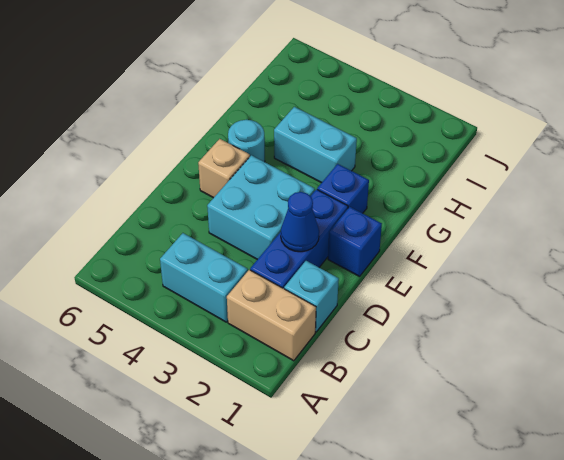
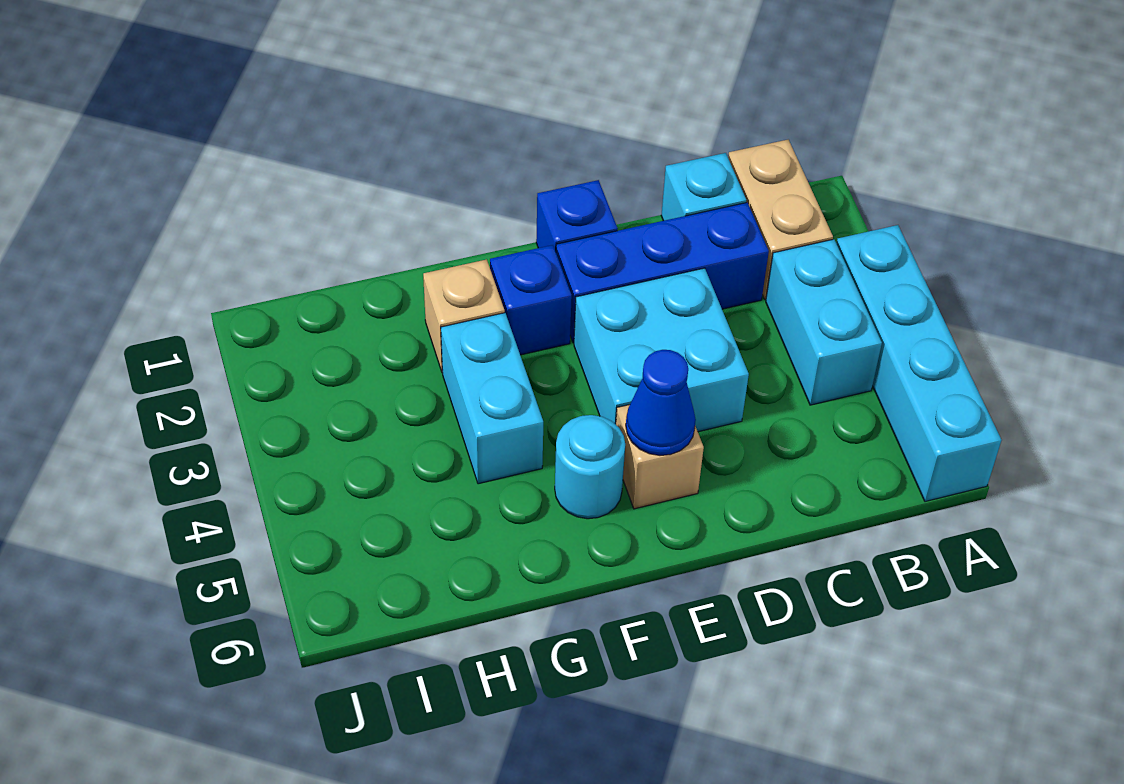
none -> cyan 1x4 brick [837,225,1002,502]
blue 1x1 cone [281,192,319,252] -> blue 1x1 cone moved to [626,350,696,455]
none -> tan 1x1 brick [423,259,505,373]

